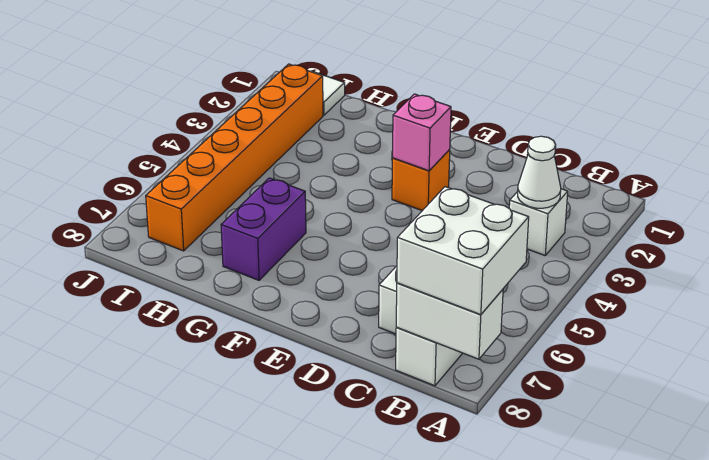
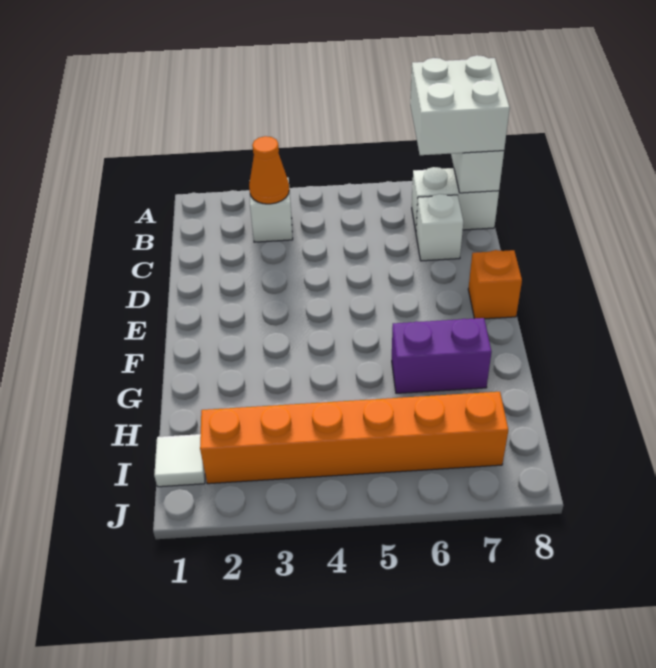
white 1x1 cone [518,136,561,208] -> orange 1x1 cone [249,136,289,204]
orange 1x1 brick [392,149,450,211] -> orange 1x1 brick moved to [468,250,522,319]
pink 1x1 brick [393,94,451,171] -> none

